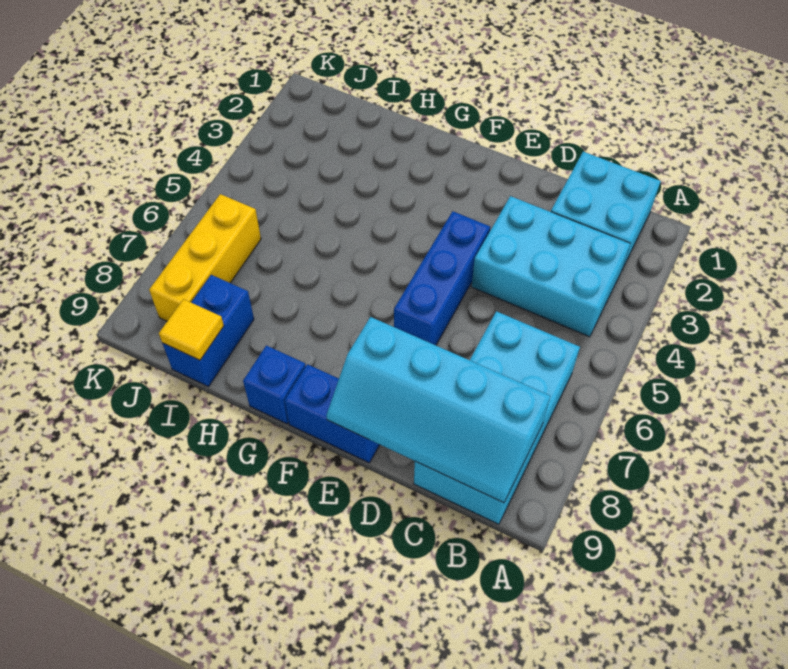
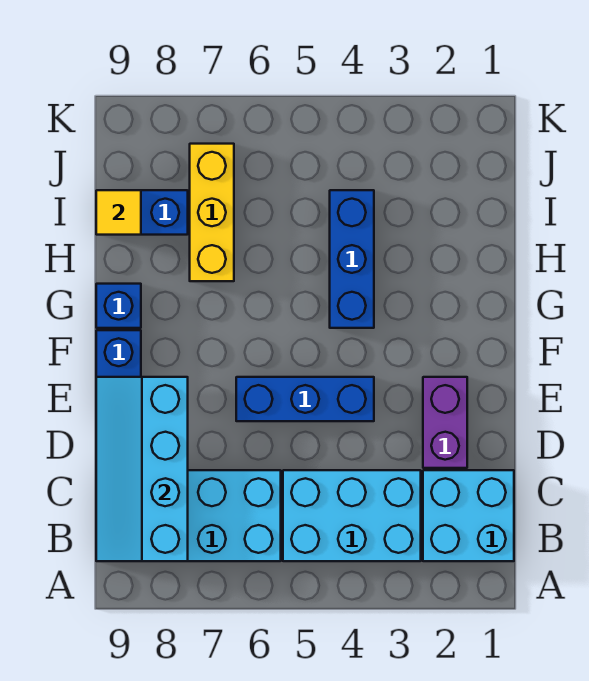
cyan 2x3 brick [471,196,630,337] -> cyan 2x3 brick turned to [283,470,421,561]
none -> purple 1x2 brick [423,377,467,468]
none -> blue 1x3 brick [330,190,374,328]
yellow 1x3 brick [149,194,261,321] -> yellow 1x3 brick turned to [190,144,234,281]

